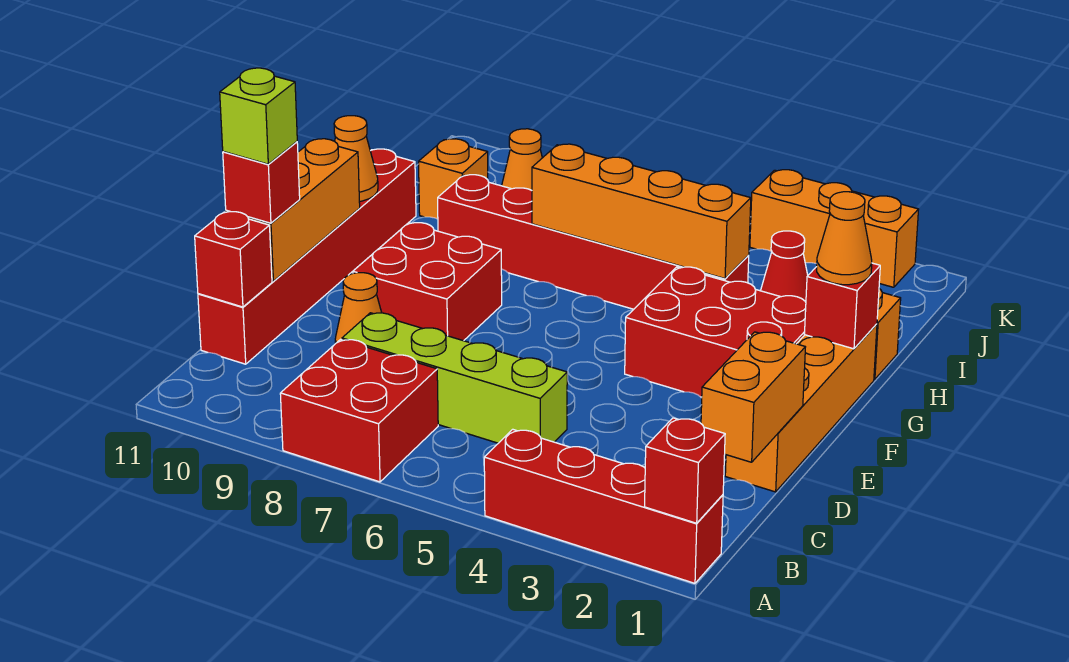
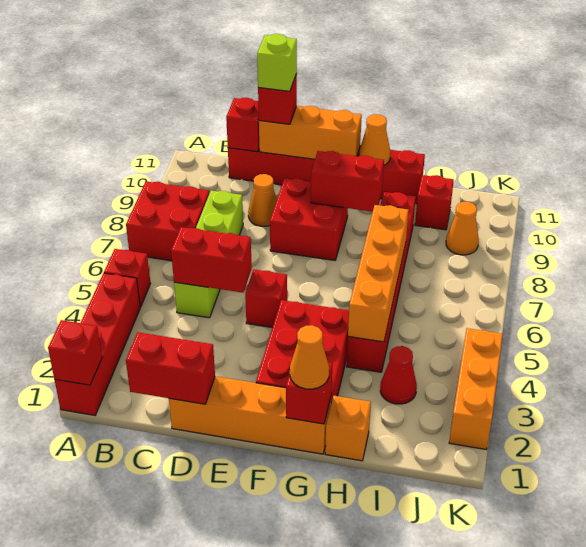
none -> red 1x1 brick [104,249,151,307]
orange 1x2 brick [701,332,805,462] -> red 1x2 brick [126,332,215,404]
none -> red 1x2 brick [171,227,252,293]
none -> red 1x1 brick [245,270,287,328]
none -> red 1x2 brick [311,151,384,212]
orange 1x1 brick [419,139,488,219] -> red 1x1 brick [415,175,454,230]

